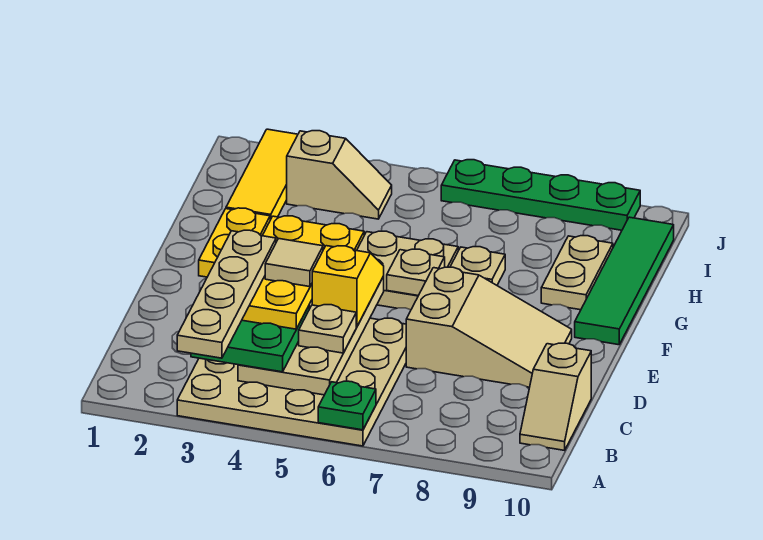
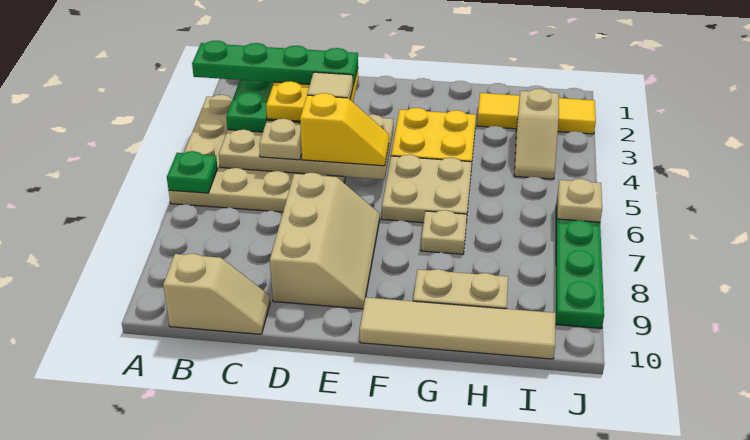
tan 1x4 plate [177,230,276,358] -> green 1x4 plate [192,41,358,86]
tan 1x2 slope [520,343,591,450] -> tan 1x2 slope turned to [163,254,270,334]
tan 2x3 slope [406,267,572,387] -> tan 2x3 slope turned to [270,173,380,309]
yellow 1x2 plate [199,208,270,277] -> none
tan 1x1 plate [387,249,445,296] -> tan 1x1 plate moved to [558,179,602,222]
green 1x4 tile [575,217,674,345] -> tan 1x4 tile [360,297,555,359]

